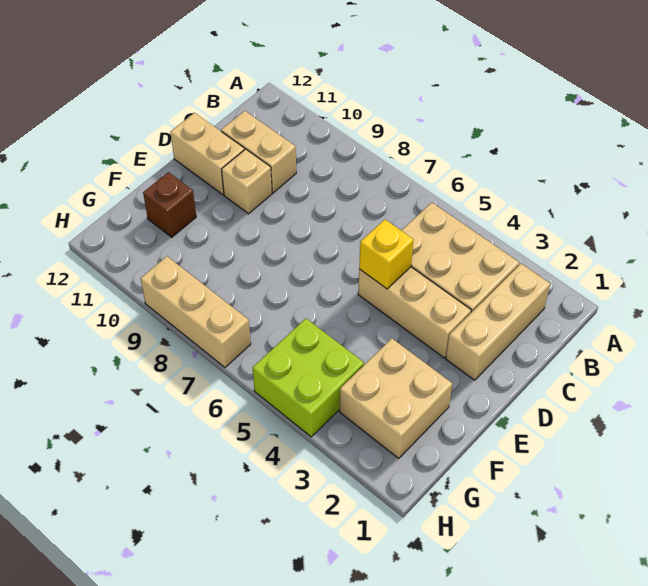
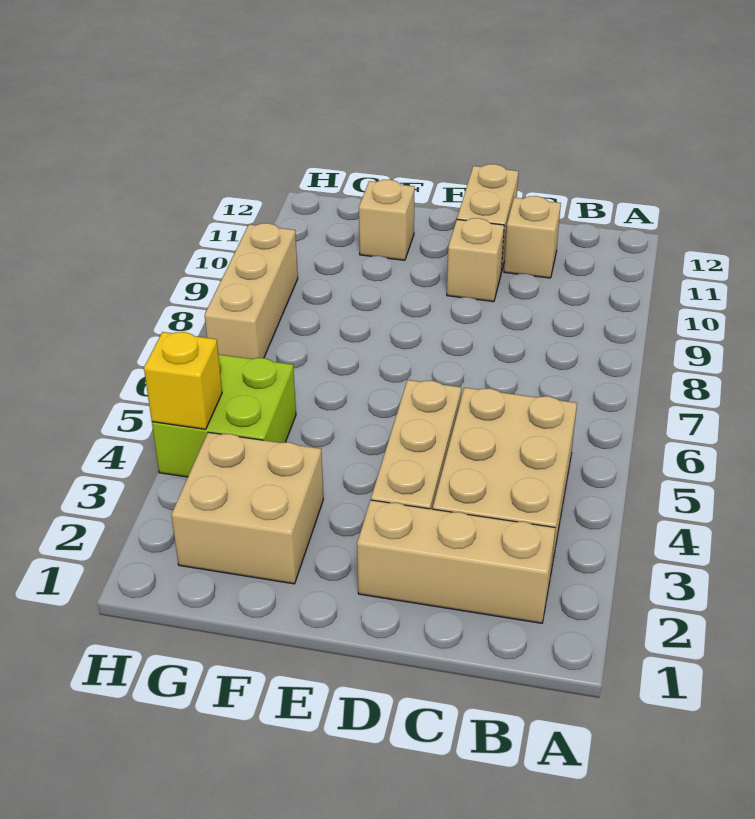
tan 1x2 brick [221,111,296,193] -> tan 1x1 brick [504,196,561,278]
yellow 1x1 brick [359,220,414,289] -> yellow 1x1 brick moved to [144,332,222,429]
brown 1x1 brick [143,172,196,237] -> tan 1x1 brick [359,180,415,260]

